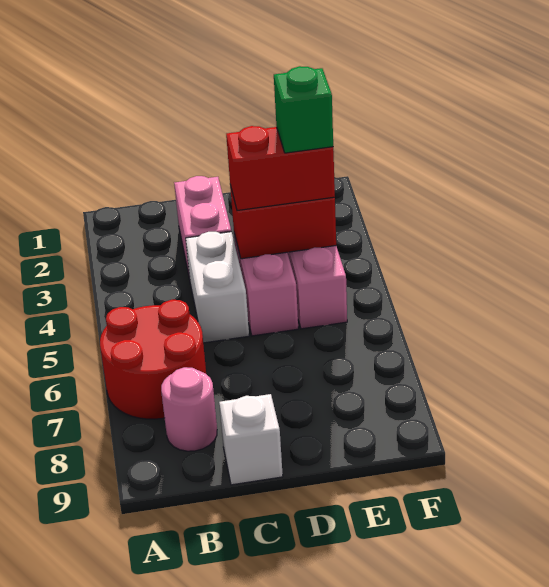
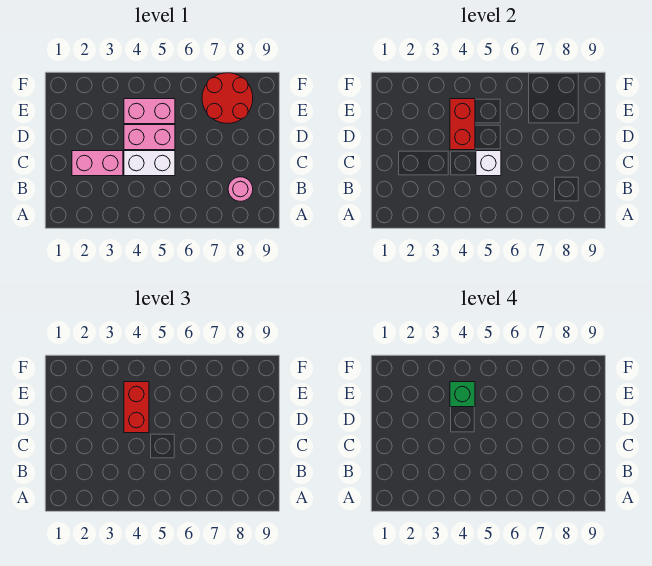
red 2x2 round brick [100,300,206,419] -> red 2x2 round brick moved to [202,73,253,124]
white 1x1 brick [219,394,283,485] -> white 1x1 brick moved to [476,151,501,176]

